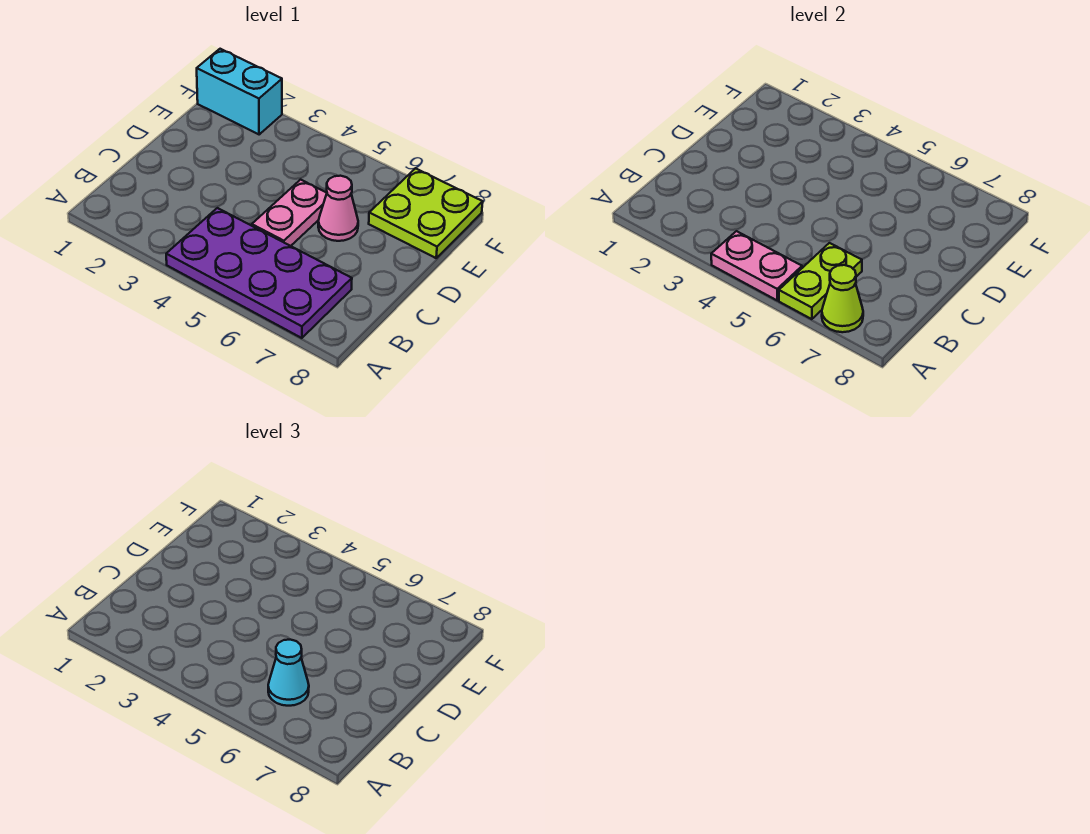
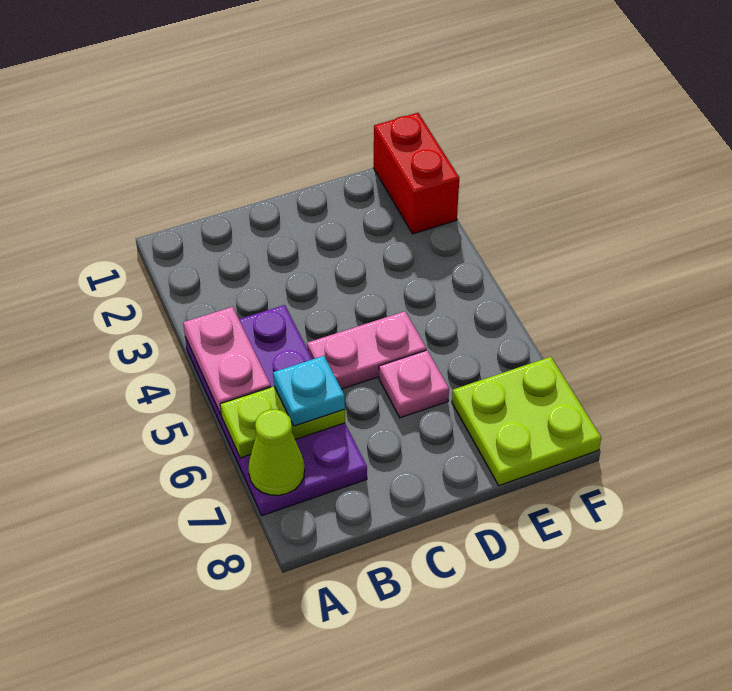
cyan 1x1 cone [268,640,309,706] -> cyan 1x1 plate [273,356,345,426]
pink 1x1 cone [318,176,358,241] -> pink 1x1 plate [379,350,449,418]
cyan 1x2 brick [197,49,282,134] -> red 1x2 brick [374,113,459,234]

